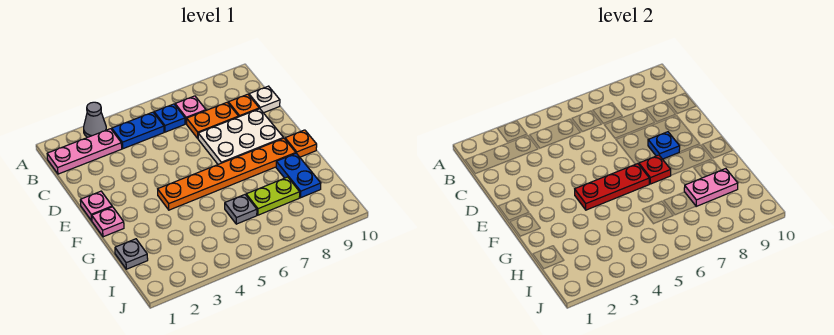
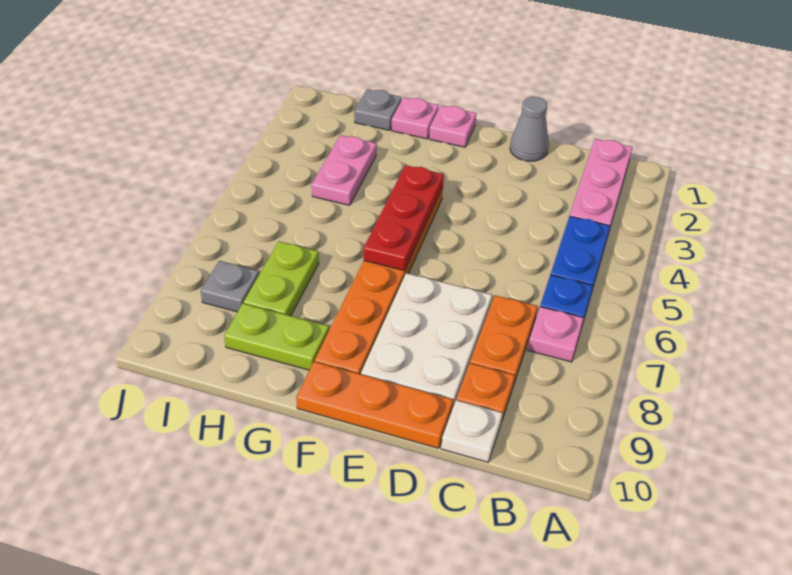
grey 1x1 cone [84,102,106,137] -> grey 1x1 cone moved to [510,97,549,161]
pink 1x1 plate [80,191,112,221] -> pink 1x1 plate moved to [392,97,439,139]
blue 1x1 plate [648,132,680,159] -> none
red 1x1 plate [639,155,671,184] -> none
orange 1x1 plate [285,130,317,157] -> orange 1x3 plate [296,362,453,448]
blue 1x2 plate [276,153,321,198] -> lime 1x2 plate [224,303,329,370]
grey 1x1 plate [225,195,257,224] -> grey 1x1 plate moved to [201,261,259,312]
pink 1x2 plate [684,169,738,206] -> pink 1x2 plate moved to [312,135,377,205]

